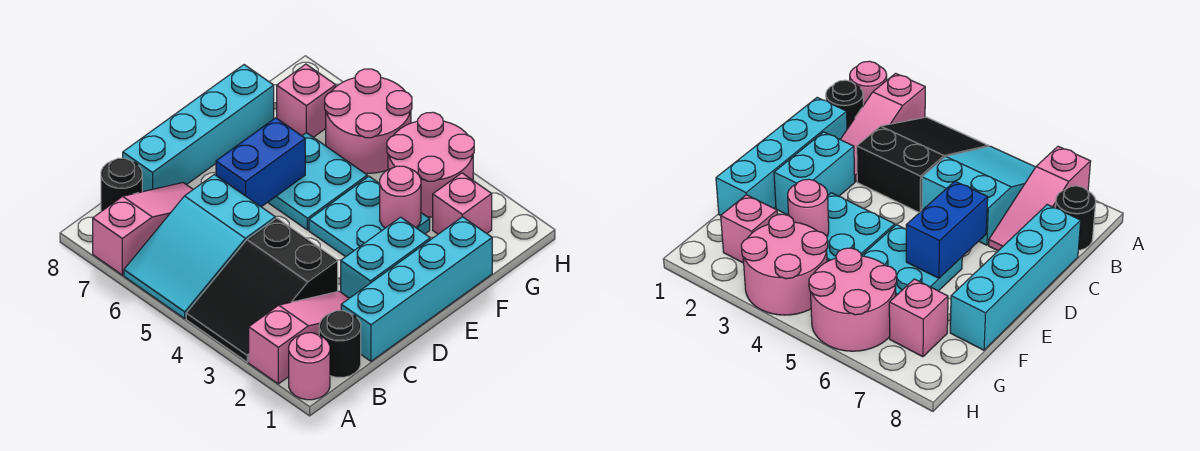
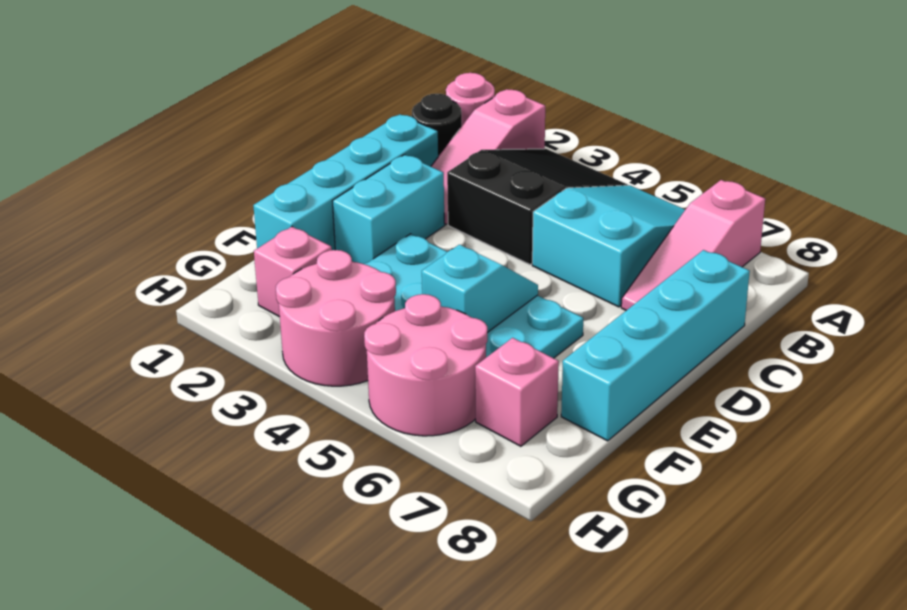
black 1x1 round brick [101,158,142,212] -> none
blue 1x2 brick [216,118,305,207] -> none
none -> cyan 1x2 slope [422,245,538,333]
pink 1x1 round brick [380,166,421,228] -> none

